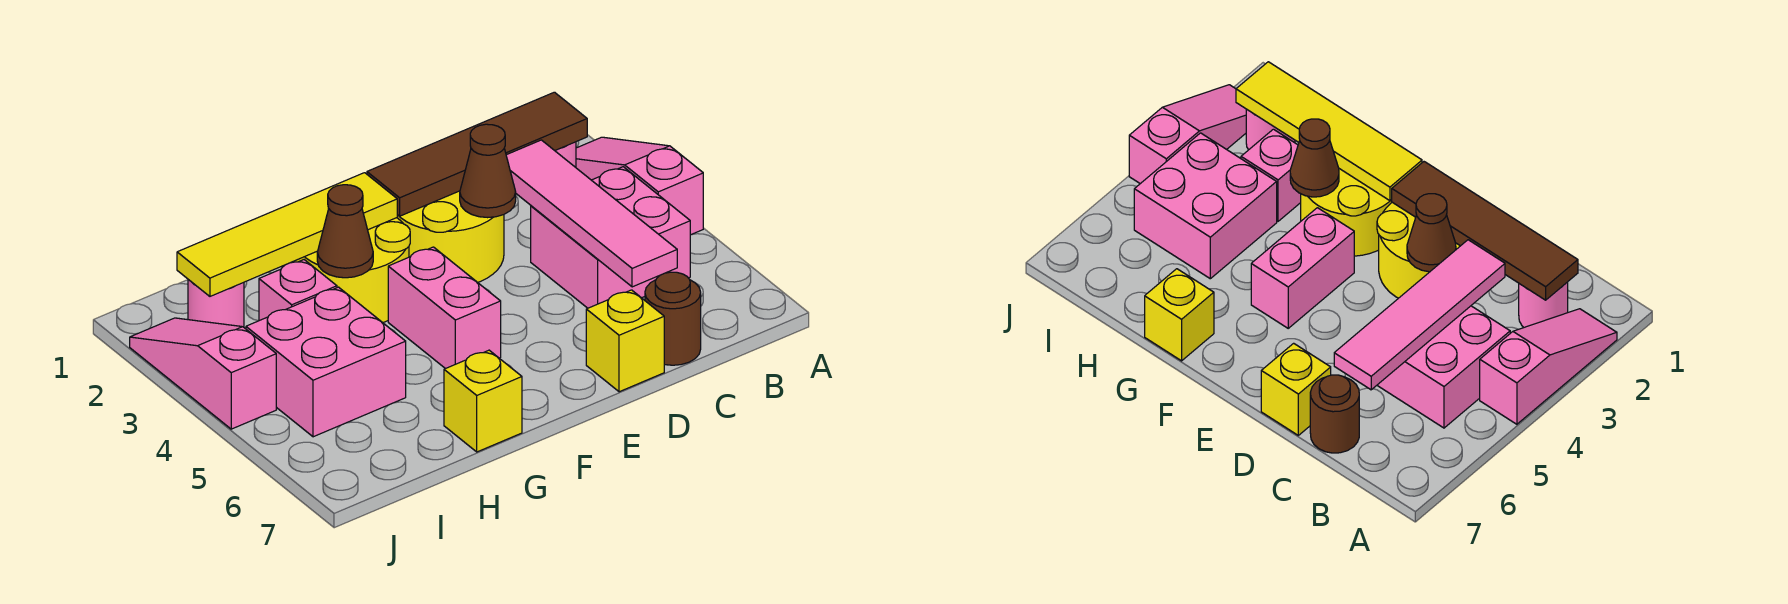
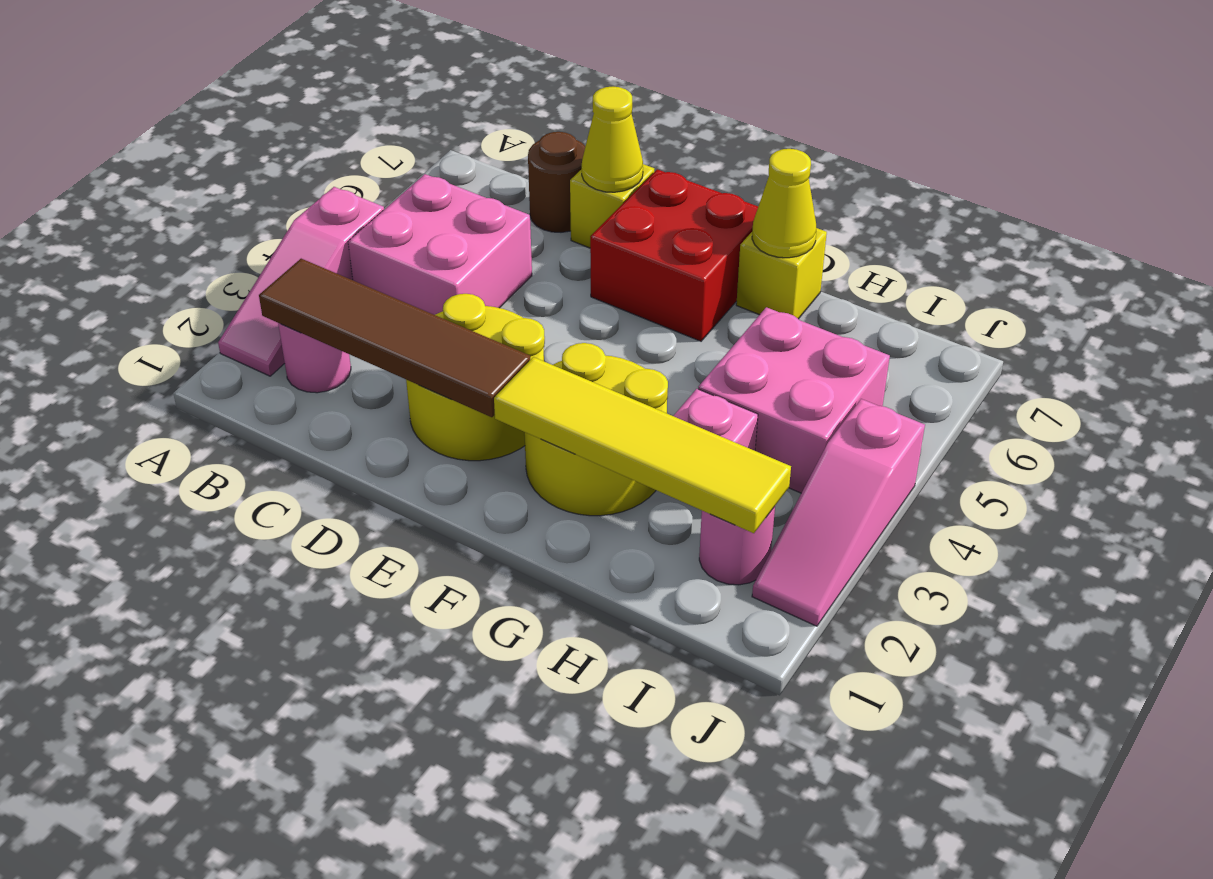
pink 1x4 tile [506,140,677,287] -> none
brown 1x1 cone [460,124,516,218] -> none
none -> yellow 1x1 cone [582,87,643,192]
none -> red 2x2 brick [590,169,758,341]
pink 1x2 brick [388,247,501,369] -> none
brown 1x1 cone [317,185,373,278] -> none
none -> yellow 1x1 cone [752,149,816,258]

